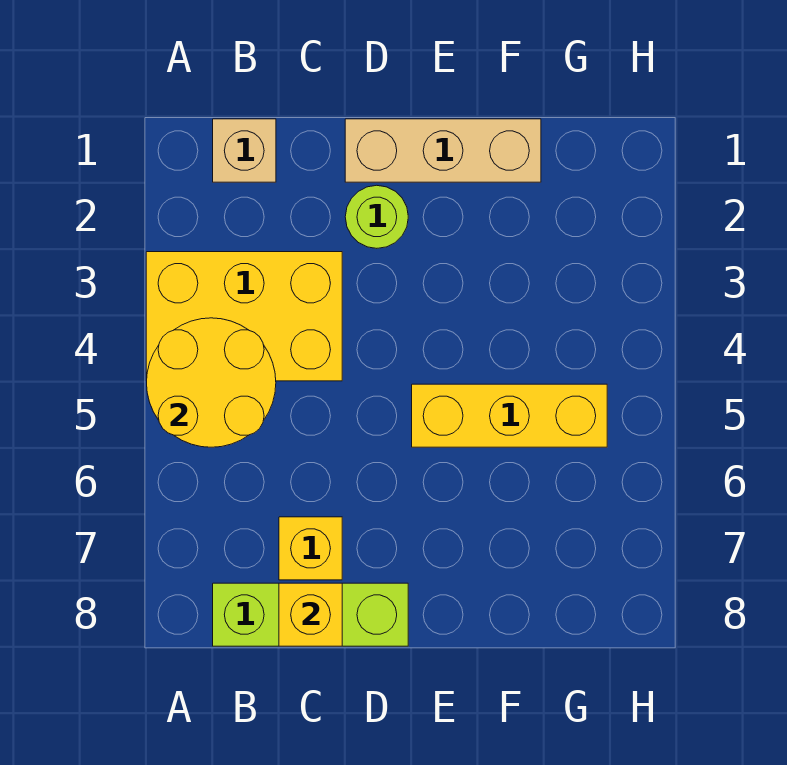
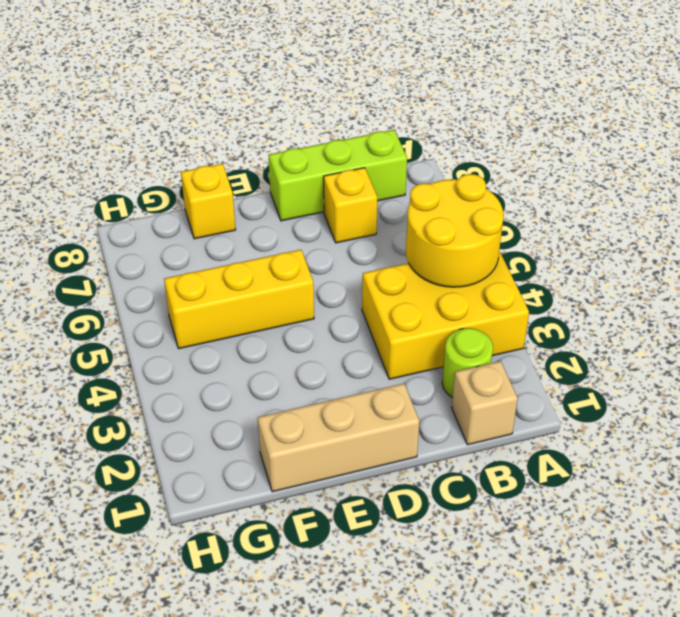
yellow 1x1 brick [279,583,342,646] -> yellow 1x1 brick moved to [181,164,236,239]
lime 1x1 round brick [345,185,408,248] -> lime 1x1 round brick moved to [442,328,493,398]

